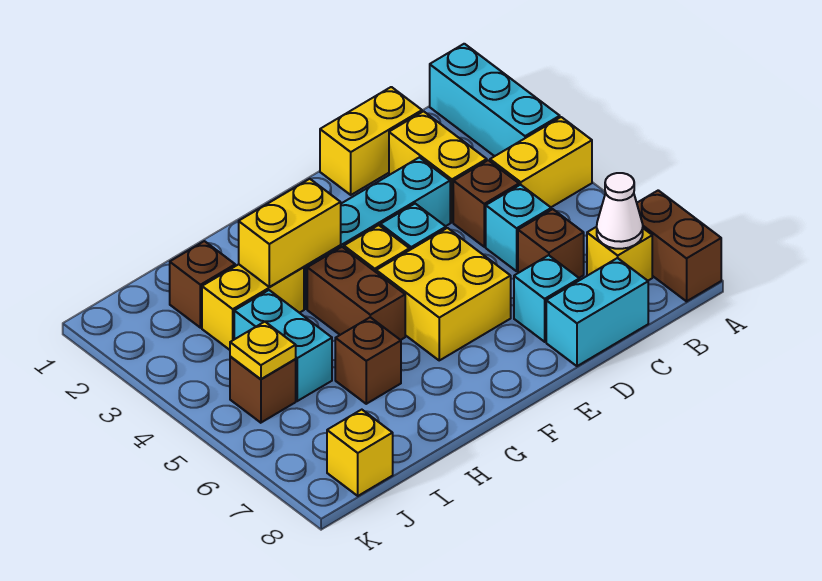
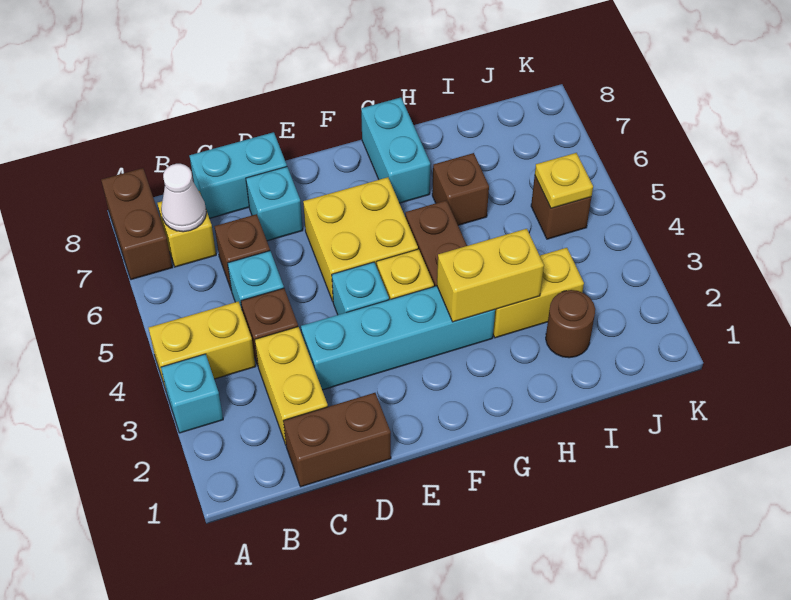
cyan 1x3 brick [430,44,560,156] -> cyan 1x1 brick [161,354,223,433]
yellow 1x2 brick [320,87,422,195] -> brown 1x2 brick [283,393,391,487]
brown 1x1 brick [170,241,235,328] -> brown 1x1 round brick [546,290,595,358]
cyan 1x2 brick [234,290,332,401] -> cyan 1x2 brick moved to [361,98,430,203]
yellow 1x1 brick [327,410,393,496] -> none

